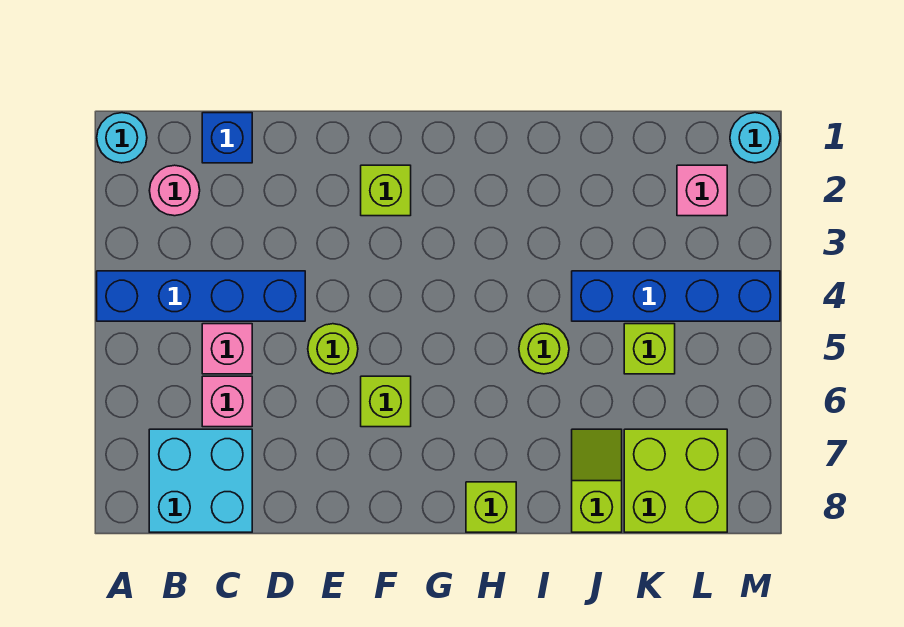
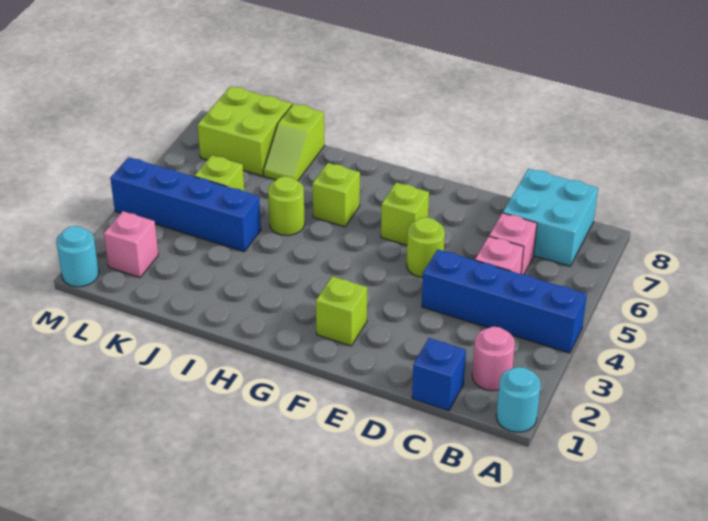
lime 1x1 brick [466,482,516,532] -> lime 1x1 brick moved to [312,163,360,227]

